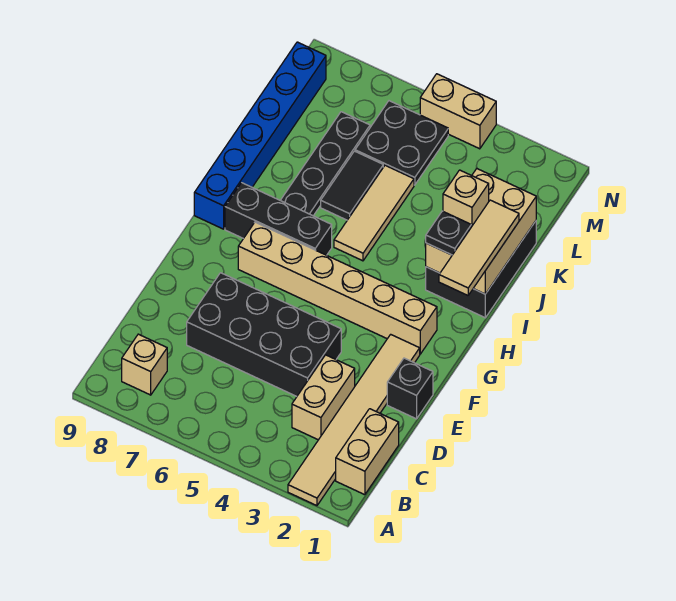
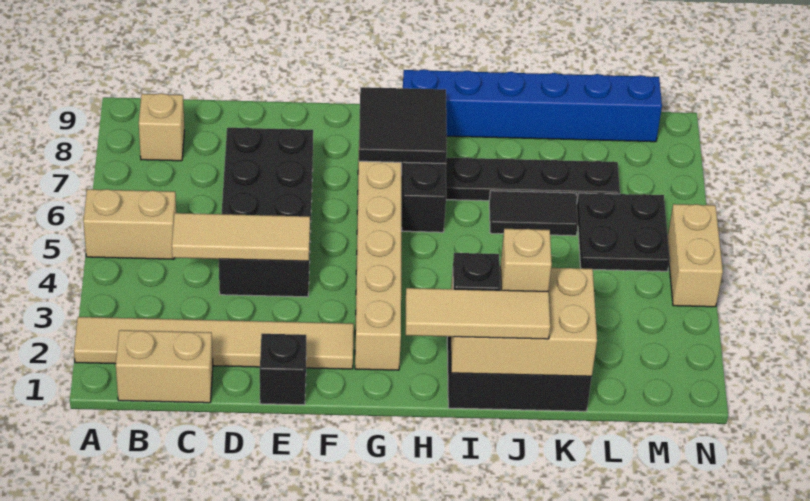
tan 1x2 brick [292,355,355,440] -> tan 1x2 brick moved to [83,189,176,259]
none -> black 2x2 tile [359,87,447,164]
tan 1x3 tile [334,165,414,261] -> tan 1x3 tile moved to [172,213,310,261]

